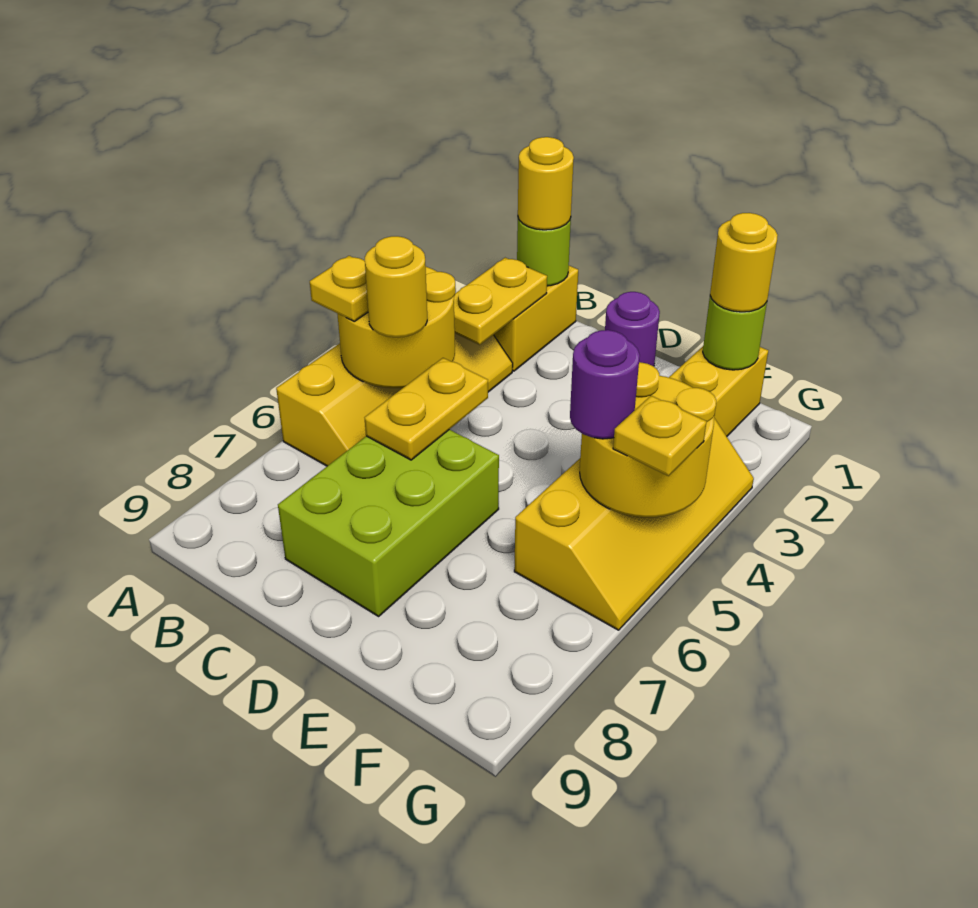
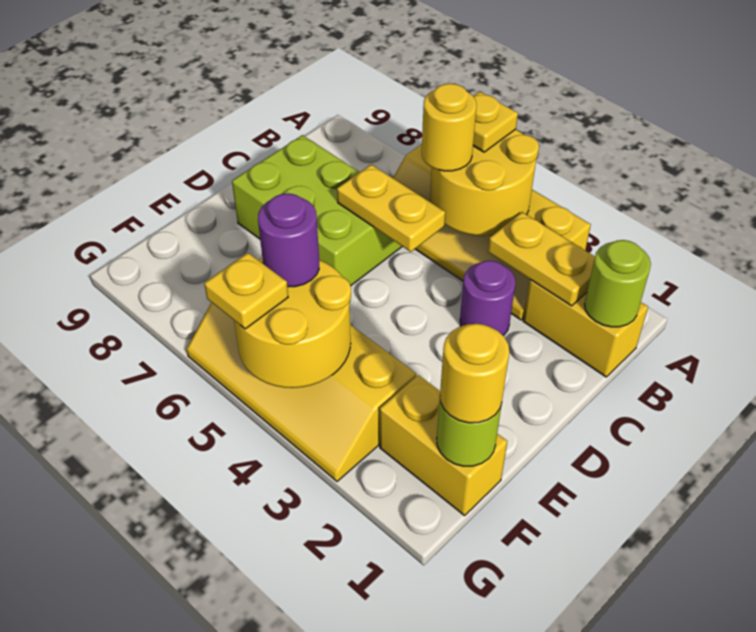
yellow 1x1 round brick [518,137,574,230] -> none
purple 1x1 round brick [605,292,660,366] -> purple 1x1 round brick moved to [460,261,515,336]

